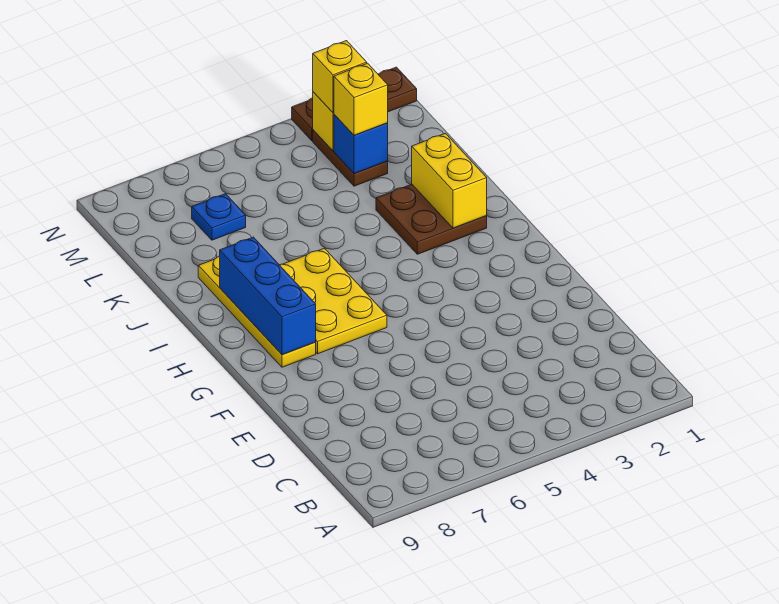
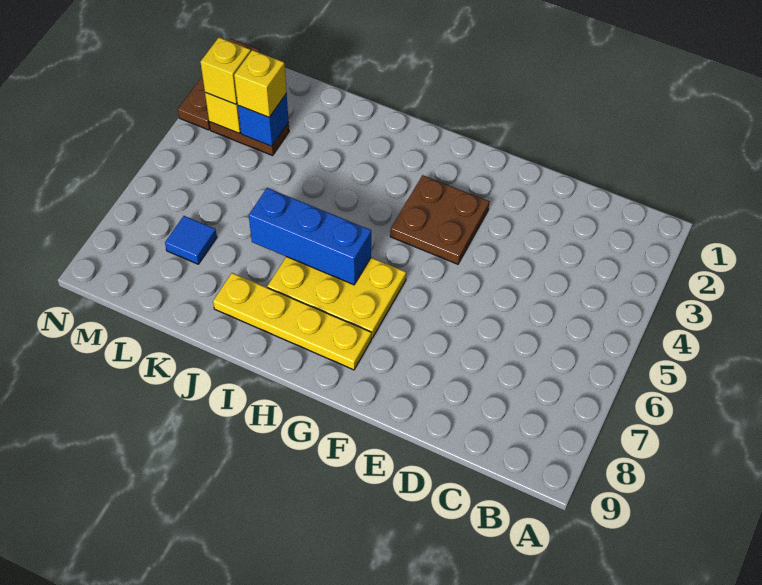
blue 1x3 brick [220,237,316,355] -> blue 1x3 brick moved to [249,188,371,285]
brown 2x2 plate [376,184,487,254] -> brown 2x2 plate moved to [390,175,489,264]
yellow 1x2 brick [412,133,487,228] -> none
blue 1x1 plate [192,194,246,240] -> blue 1x1 tile [165,216,217,264]

